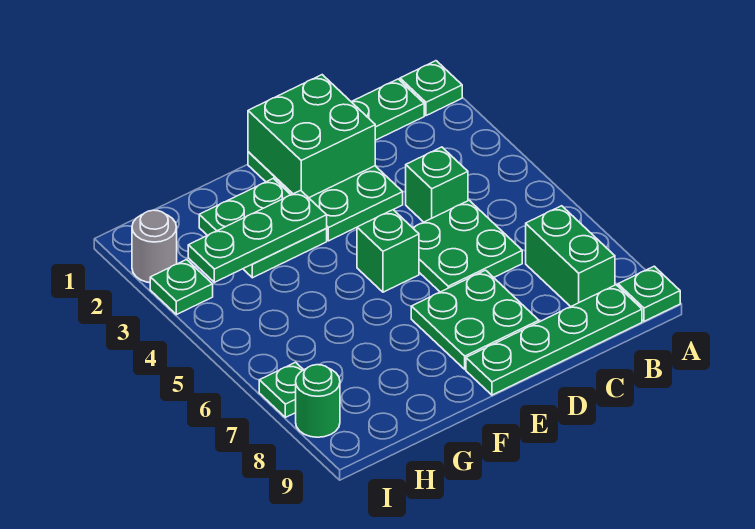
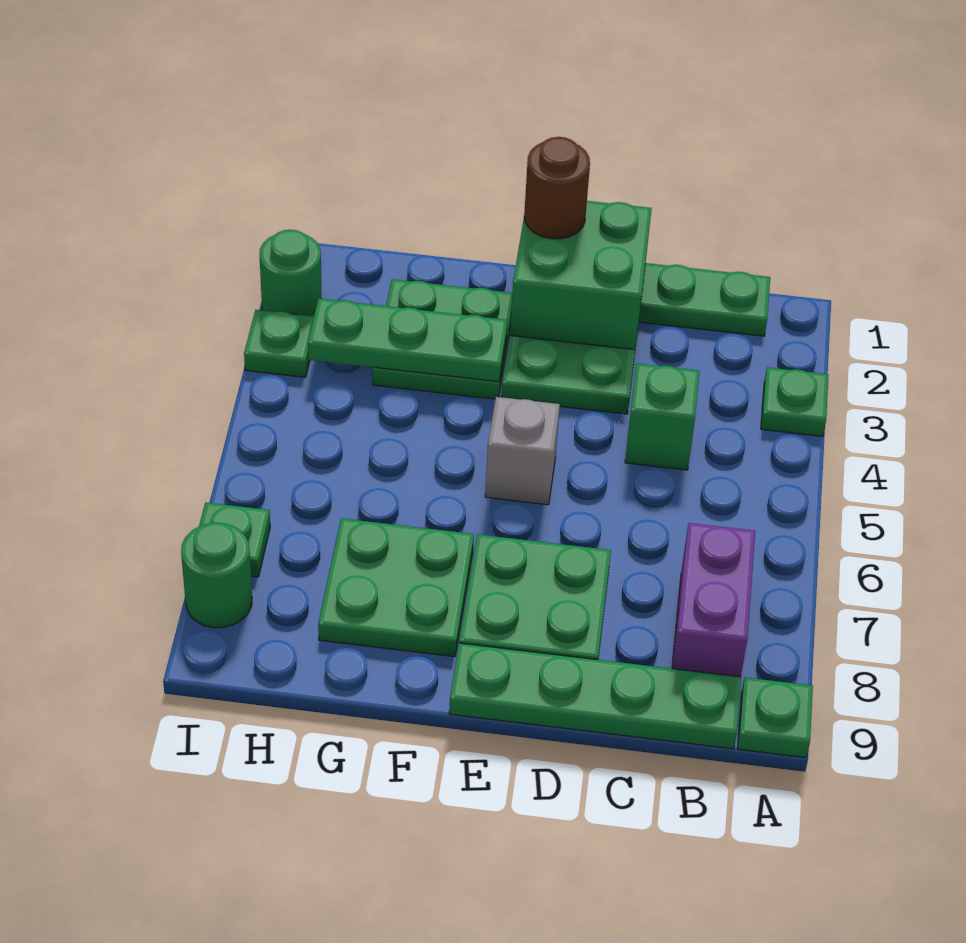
green 1x1 plate [400,61,462,116] -> green 1x1 plate moved to [761,367,829,436]
green 1x2 brick [526,206,615,307] -> purple 1x2 brick [672,523,755,677]
green 2x2 plate [413,200,522,292] -> green 2x2 plate moved to [318,518,474,657]
none -> brown 1x1 round brick [524,137,590,239]
green 1x1 brick [357,210,419,292] -> grey 1x1 brick [485,397,560,505]
grey 1x1 round brick [132,210,177,283] -> green 1x1 round brick [260,230,322,316]

